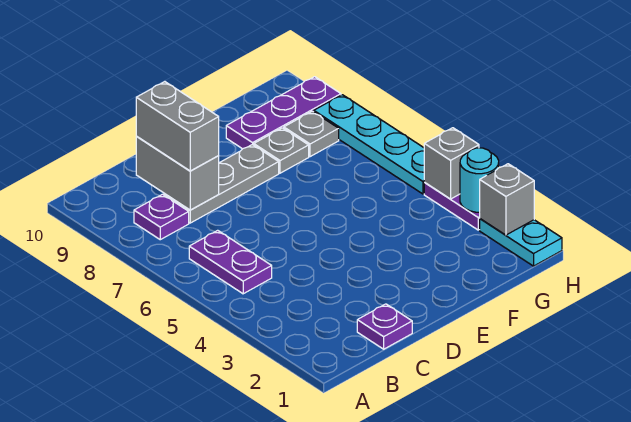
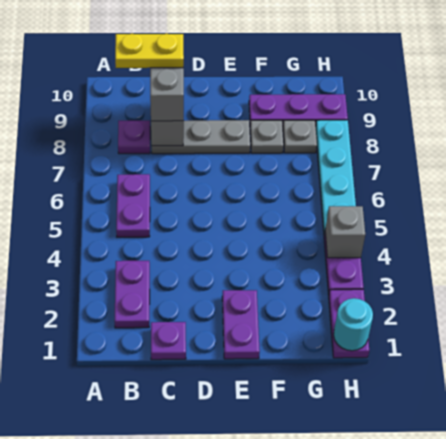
none -> purple 1x2 plate [114,261,150,328]
none -> yellow 1x2 plate [115,34,184,68]
none -> purple 1x2 plate [222,290,260,359]
cyan 1x2 plate [480,219,562,266] -> purple 1x2 plate [329,289,369,358]
grey 1x1 brick [480,164,534,235] -> none
cyan 1x1 round brick [460,148,499,212] -> cyan 1x1 round brick moved to [334,298,373,351]

